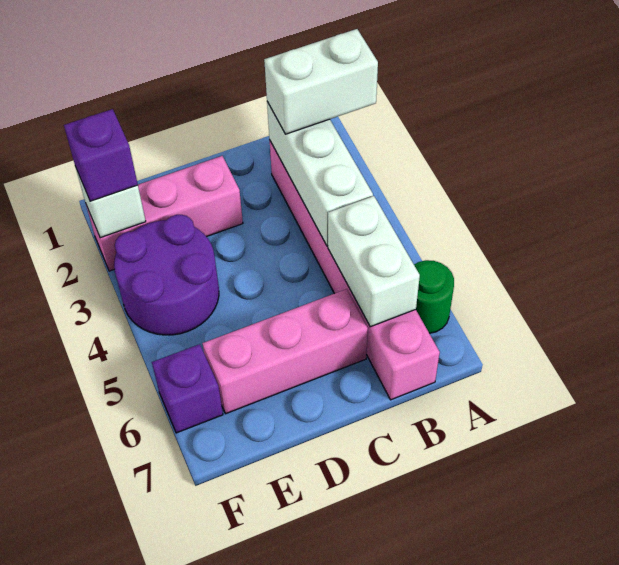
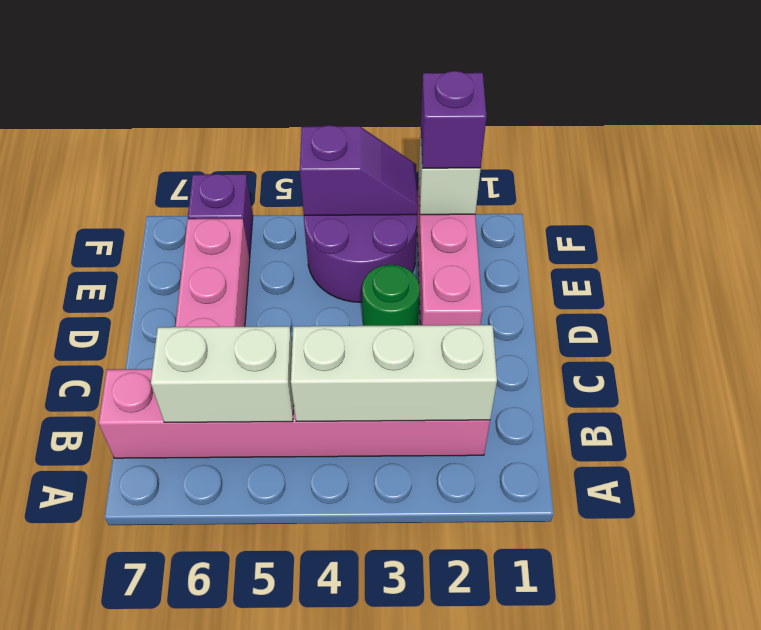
white 1x2 brick [264,29,378,134] -> none
green 1x1 round brick [414,260,454,333] -> green 1x1 round brick moved to [362,264,420,326]
none -> purple 1x2 slope [300,125,418,215]

